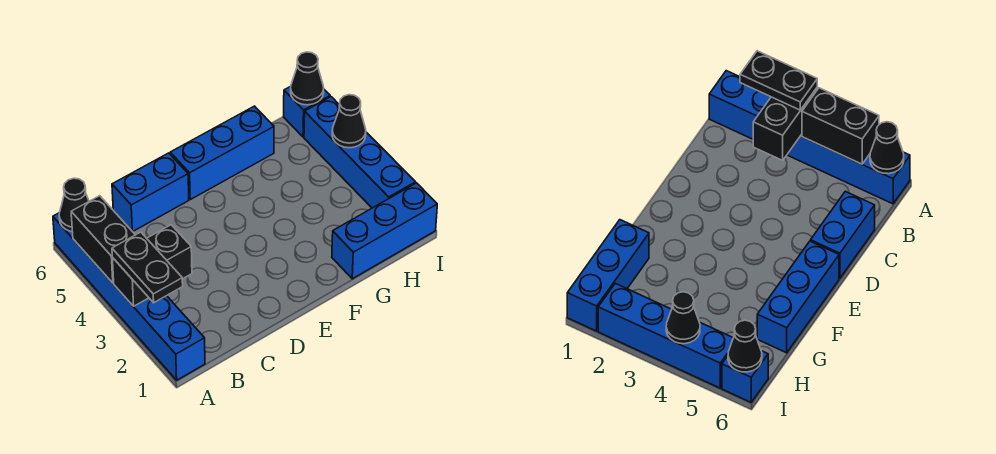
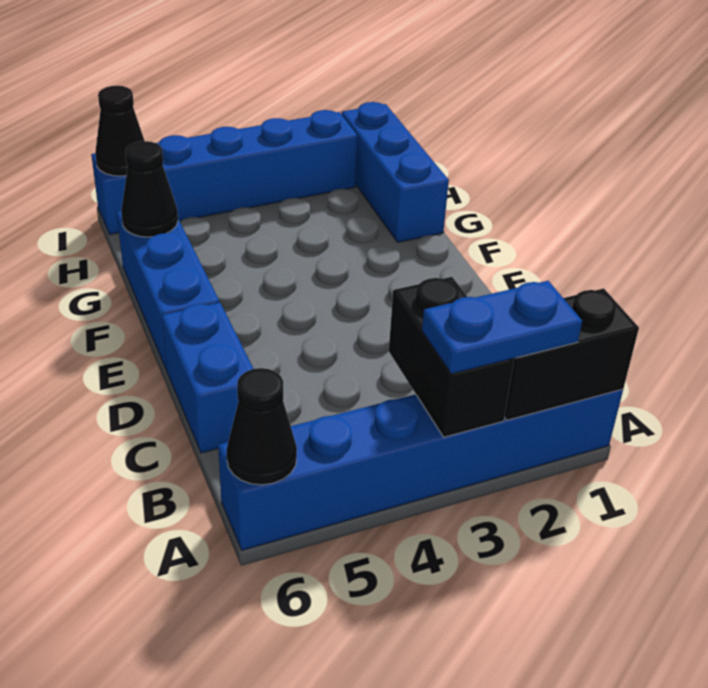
black 1x2 plate [112,232,183,303] -> blue 1x2 plate [422,281,582,374]
black 1x2 brick [71,196,135,283] -> black 1x2 brick moved to [504,288,639,420]
black 1x1 cone [332,95,366,148] -> black 1x1 cone moved to [121,141,178,237]

